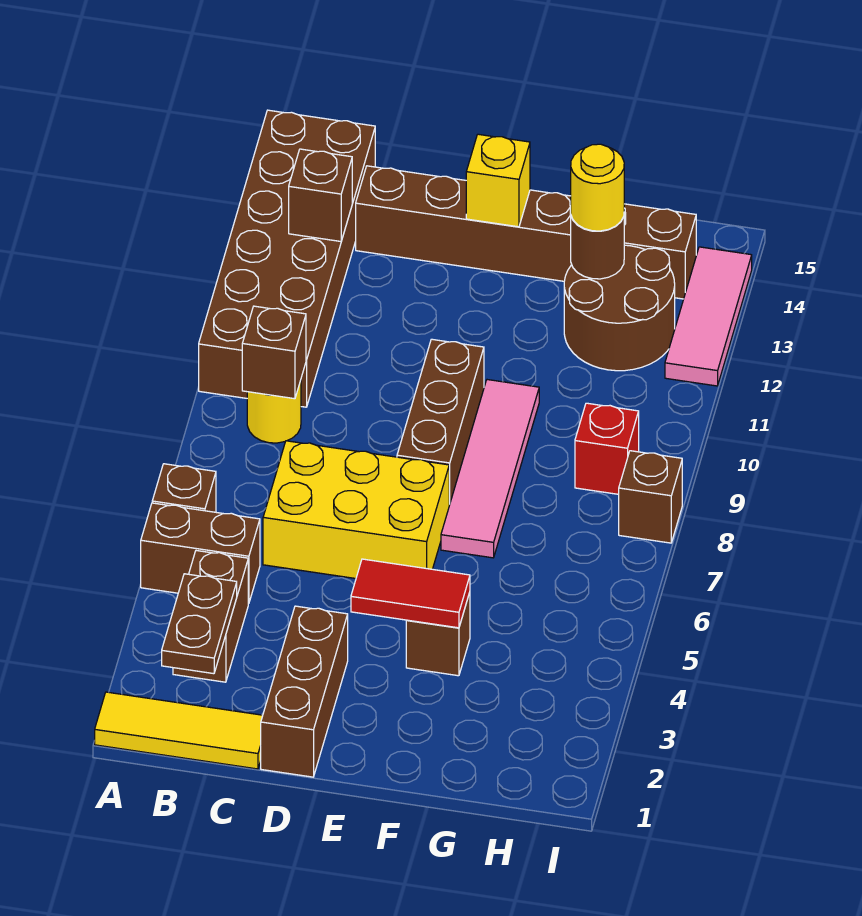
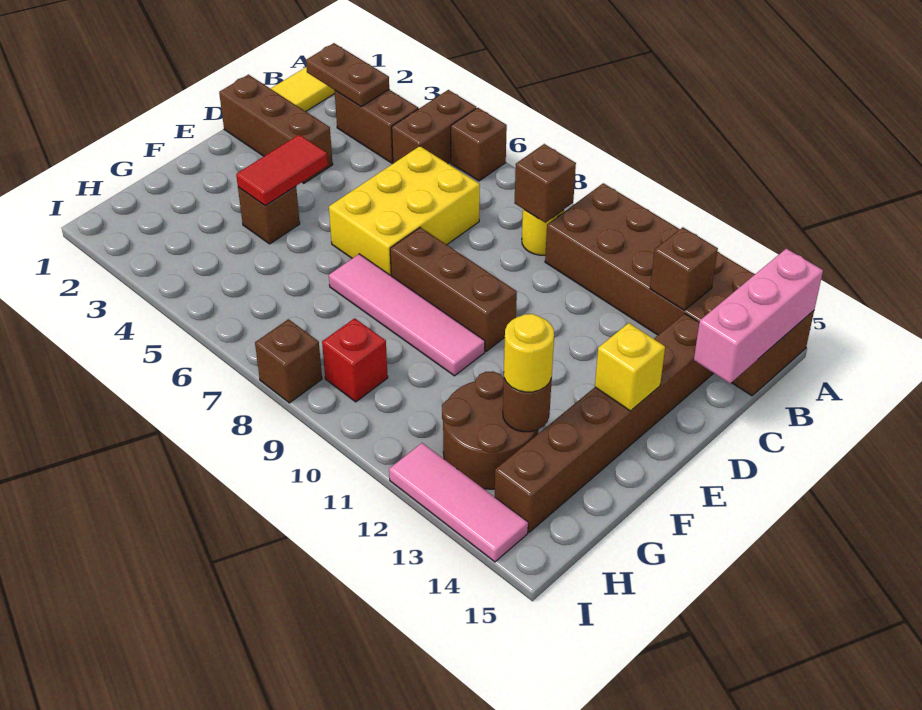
none -> pink 1x3 brick [694,249,823,383]

